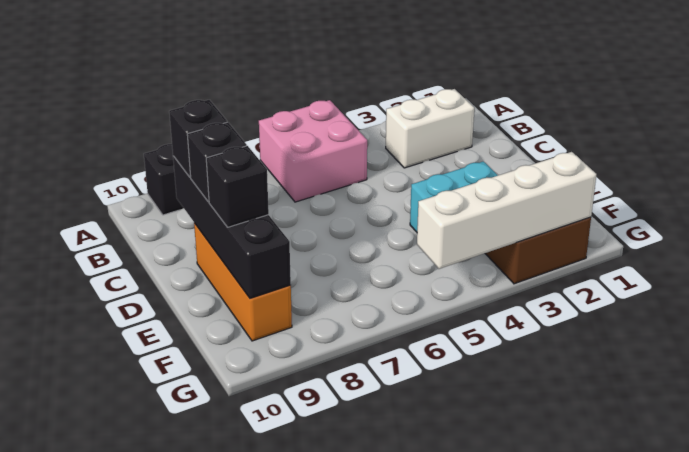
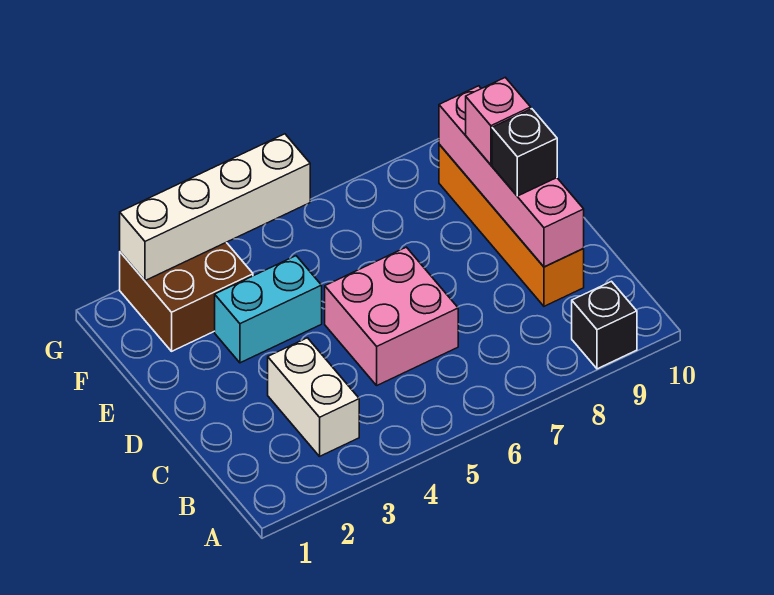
pink 2x2 brick [259,100,367,202] -> pink 2x2 brick moved to [325,247,458,385]
white 1x2 brick [386,89,474,168] -> white 1x2 brick turned to [268,338,359,456]
black 1x4 brick [173,156,291,298] -> pink 1x4 brick [439,86,584,267]
black 1x1 brick [169,100,227,177] -> none
orange 1x3 brick [194,223,292,341] -> orange 1x4 brick [439,144,584,306]
black 1x1 brick [206,146,269,227] -> pink 1x1 brick [466,77,531,165]

